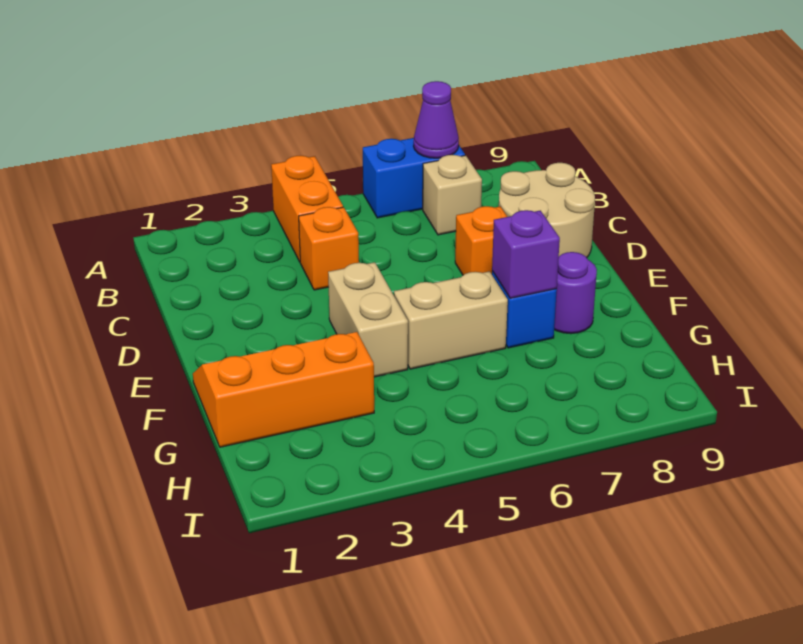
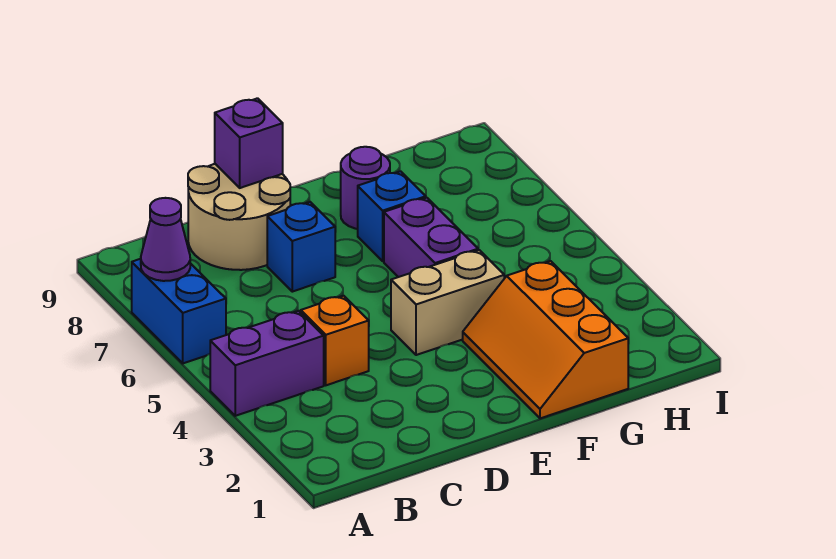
orange 1x2 brick [271,156,343,262] -> purple 1x2 brick [210,311,324,416]
tan 1x1 brick [423,155,482,235] -> none
orange 1x1 brick [455,206,507,275] -> blue 1x1 brick [267,202,335,292]
tan 1x2 brick [394,271,508,369] -> purple 1x2 brick [384,198,478,277]
purple 1x1 brick [492,210,560,298] -> purple 1x1 brick moved to [215,98,283,188]

